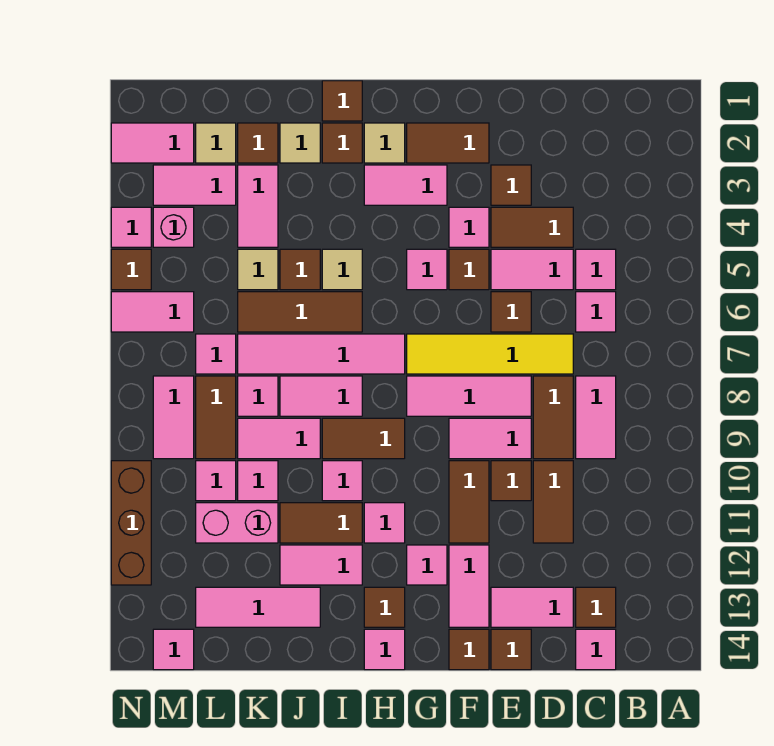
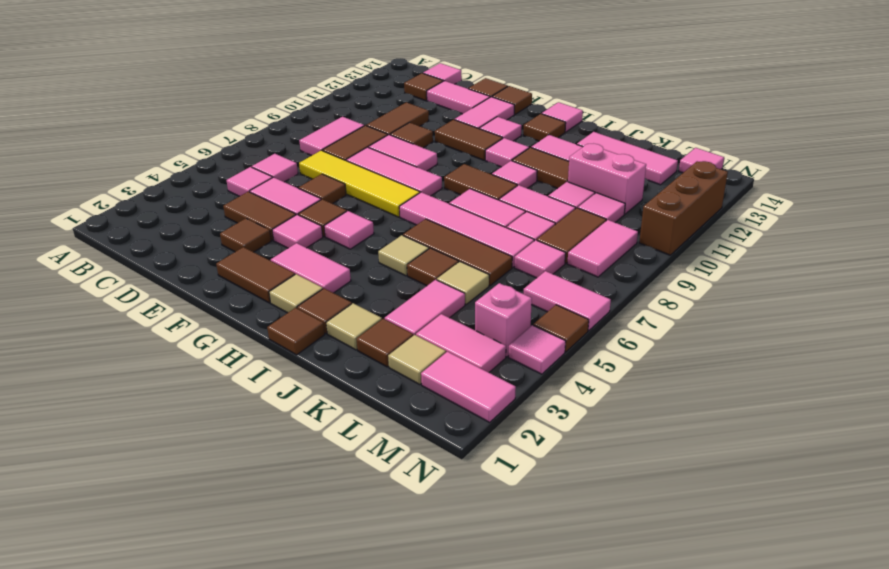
brown 1x2 tile [449,461,489,543] -> brown 1x2 tile turned to [435,120,503,160]

